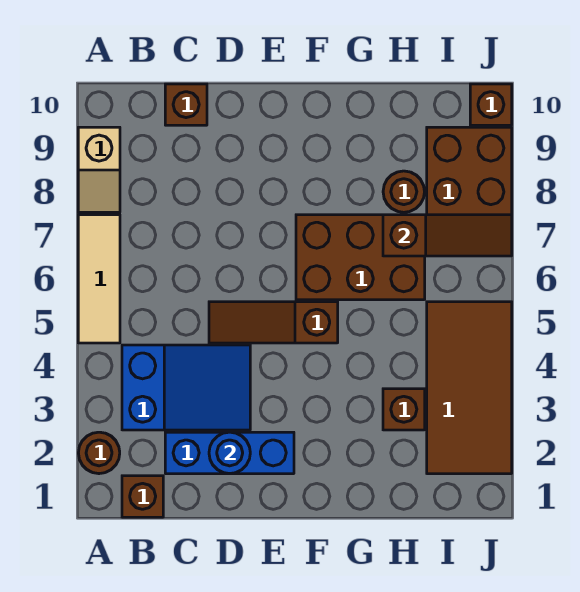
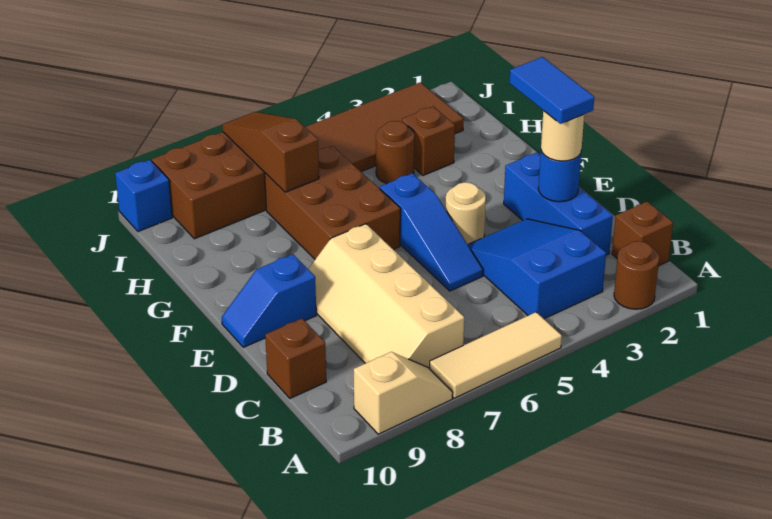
none -> tan 2x4 slope [308,224,464,369]
none -> tan 1x1 round brick [541,111,584,161]
none -> blue 1x2 tile [510,57,594,124]
brown 1x3 slope [209,302,338,343] -> blue 1x3 slope [380,173,483,291]
none -> tan 1x1 round brick [445,182,486,244]
none -> blue 1x2 slope [222,254,316,347]
brown 1x1 round brick [383,171,425,212] -> brown 1x1 round brick moved to [376,121,414,183]
brown 1x1 brick [470,84,512,125] -> blue 1x1 brick [115,160,172,232]

